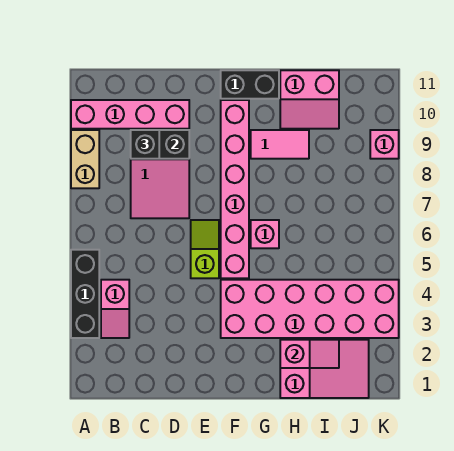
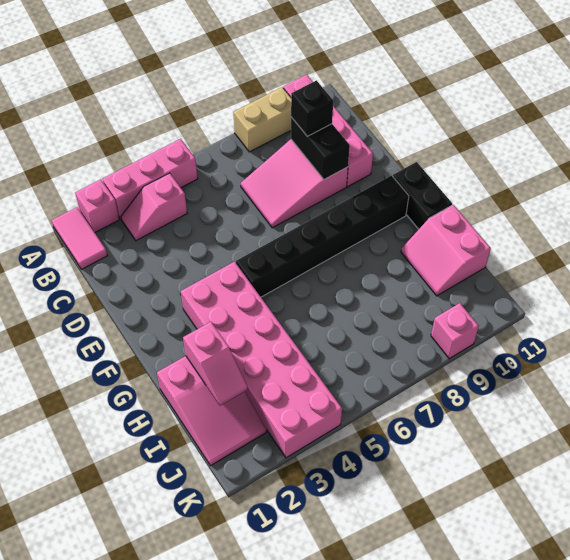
black 1x3 brick [71,250,99,338] -> pink 1x3 brick [102,139,198,219]
lime 1x2 slope [191,220,219,278] -> none
pink 1x6 brick [221,100,249,278] -> black 1x6 brick [236,176,409,297]
pink 1x1 brick [251,220,279,248] -> pink 1x1 brick moved to [75,180,119,233]
pink 1x2 tile [251,130,309,159] -> pink 1x2 tile moved to [51,207,107,269]

